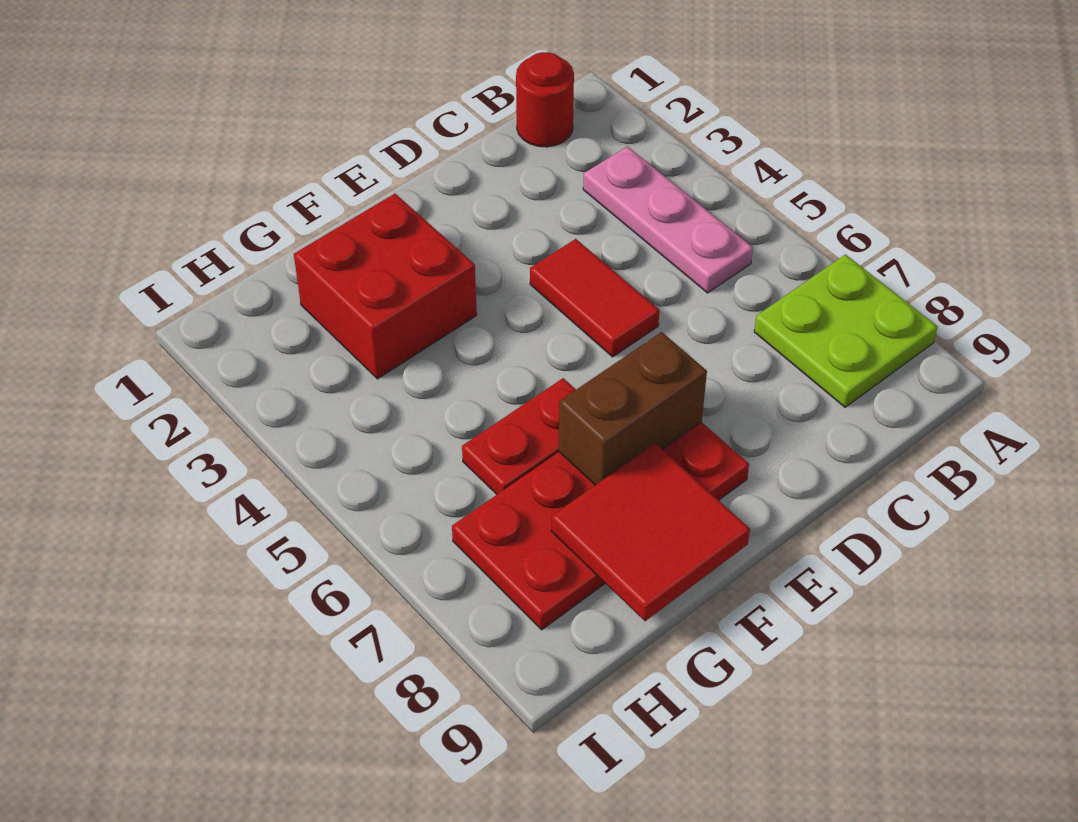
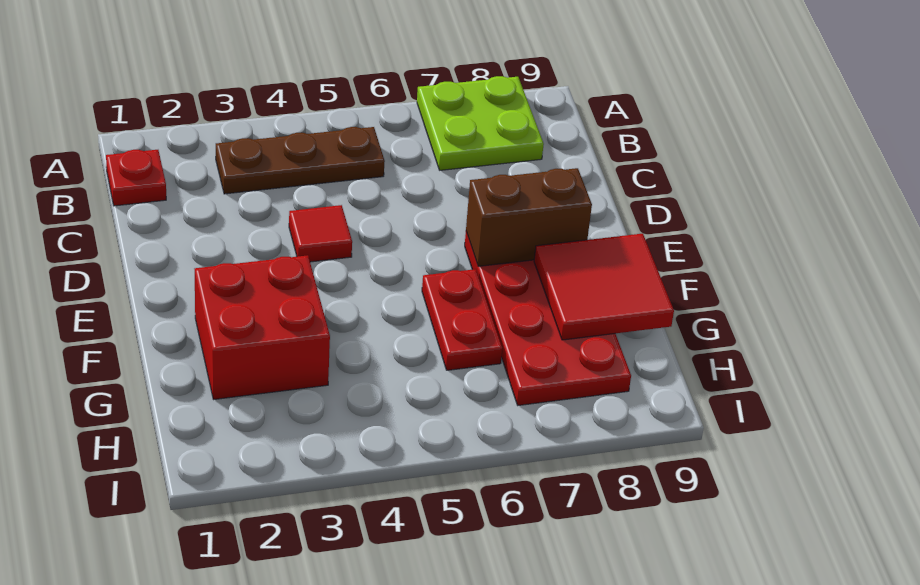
red 1x1 round brick [516,52,574,147] -> red 1x1 plate [106,150,166,206]
pink 1x3 plate [583,146,753,293] -> brown 1x3 plate [216,127,385,194]
red 1x2 tile [530,239,660,357] -> red 1x1 tile [289,205,352,262]
brown 1x2 brick [559,332,707,485] -> brown 1x2 brick turned to [466,168,592,266]

